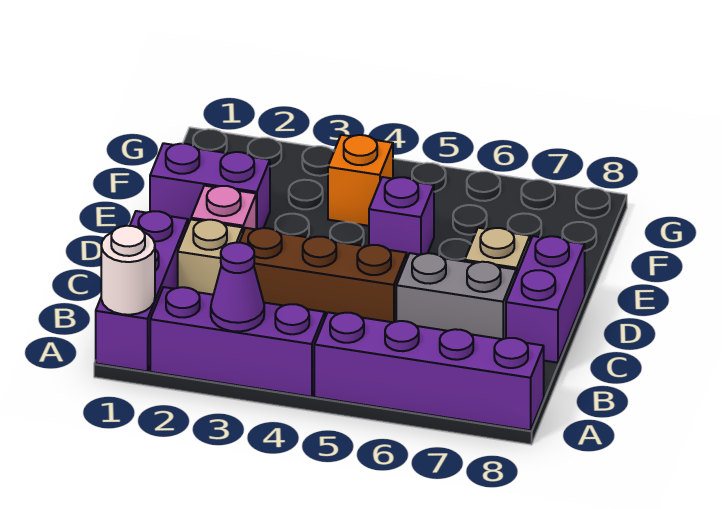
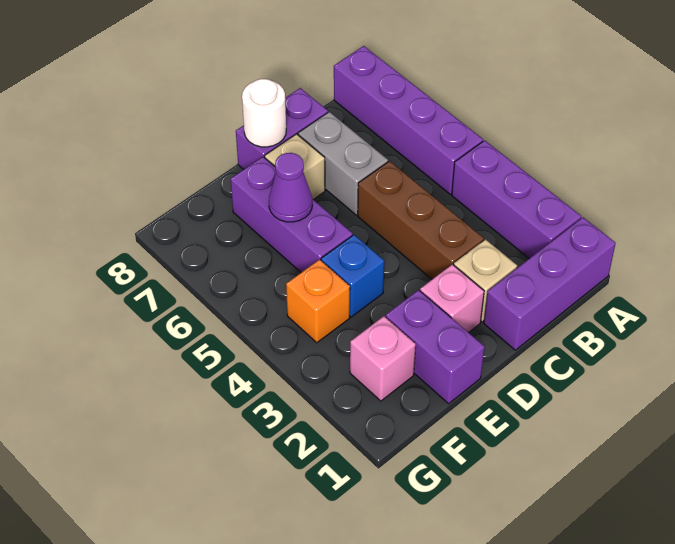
white 1x1 round brick [101,226,155,315] -> white 1x1 round brick moved to [242,79,286,147]
purple 1x1 cone [211,243,264,332] -> purple 1x1 cone moved to [269,153,312,222]
none -> blue 1x1 brick [321,235,384,317]
purple 1x1 brick [369,177,434,258] -> purple 1x3 brick [231,157,353,272]
none -> pink 1x1 brick [350,316,416,401]

